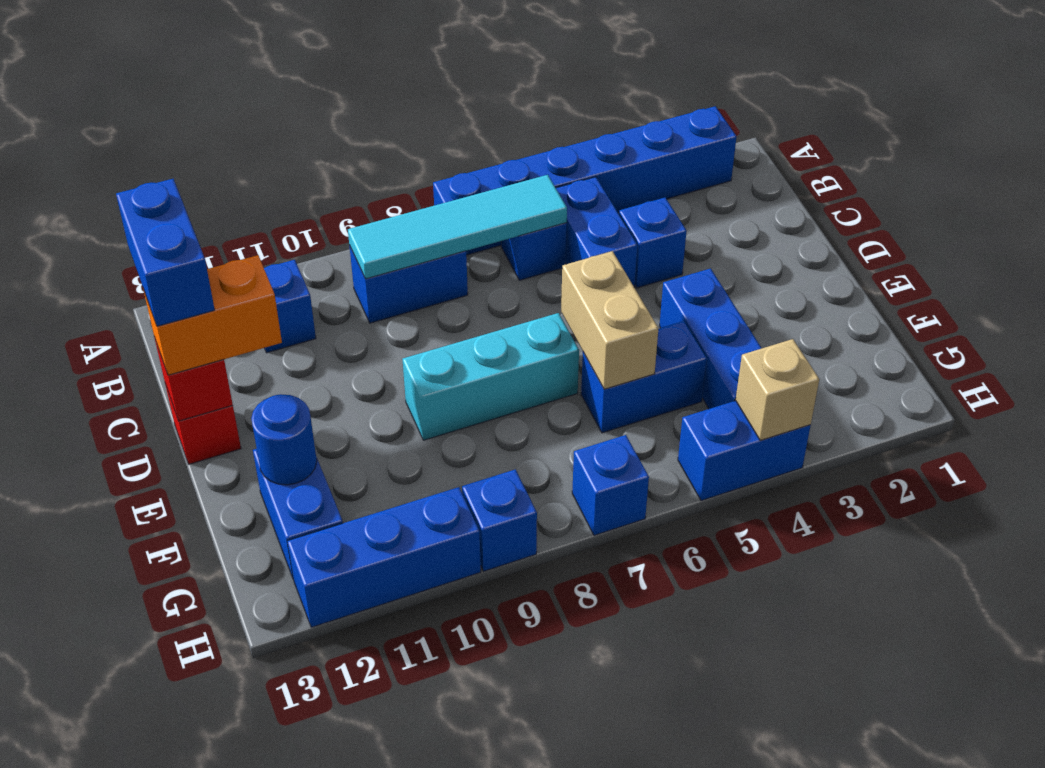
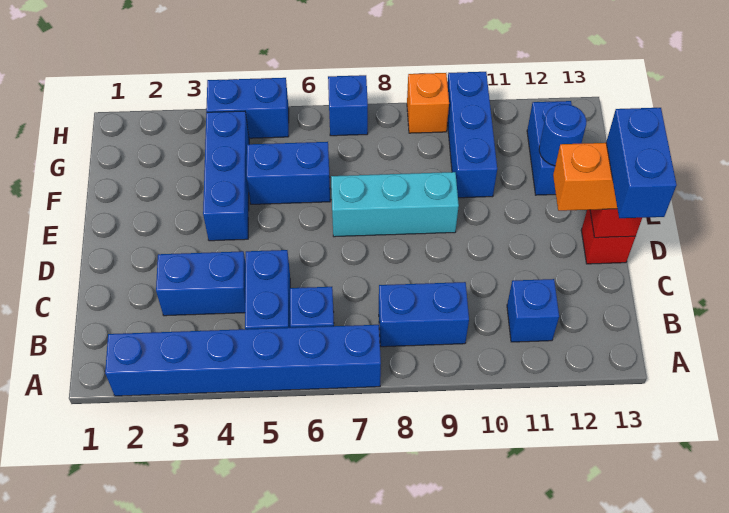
cyan 1x4 tile [348,175,567,279] -> none
blue 1x1 brick [619,198,687,288] -> blue 1x2 brick [156,251,246,316]
tan 1x2 brick [561,251,658,389] -> none
tan 1x1 brick [736,339,819,440] -> none
blue 1x1 brick [462,469,537,571] -> orange 1x1 brick [407,73,449,133]
blue 1x3 brick [287,487,481,627] -> blue 1x3 brick turned to [447,72,497,198]

